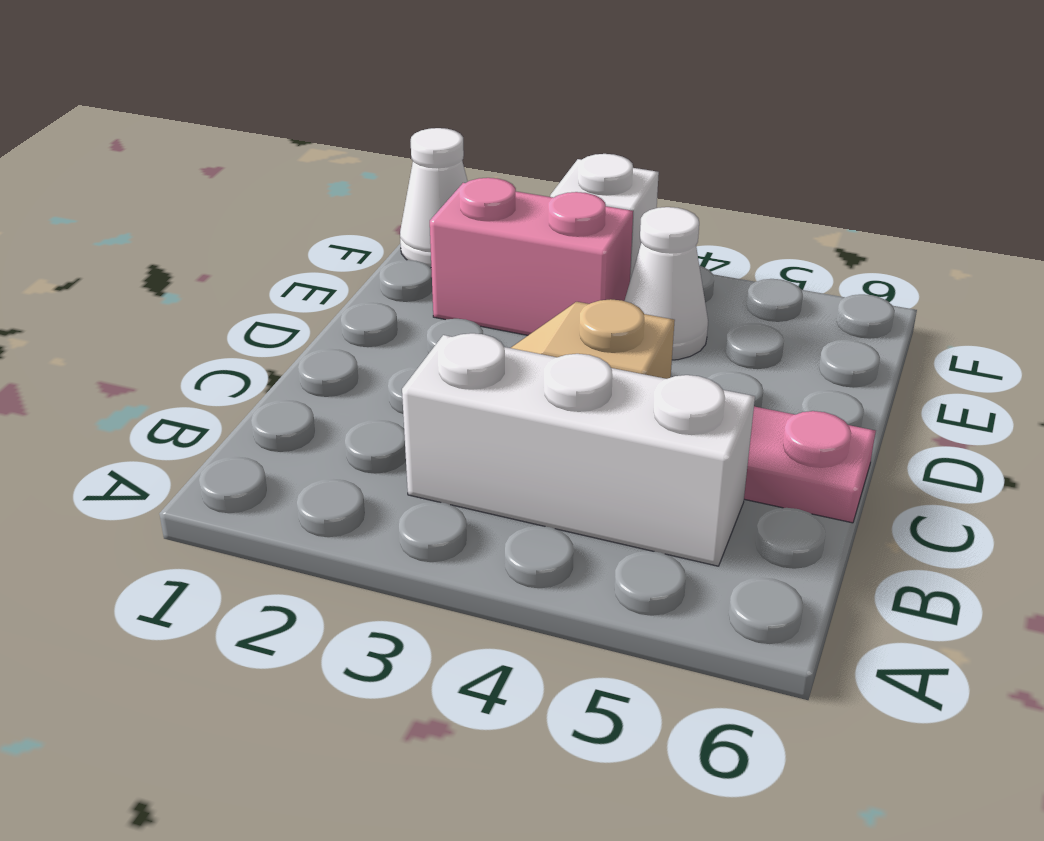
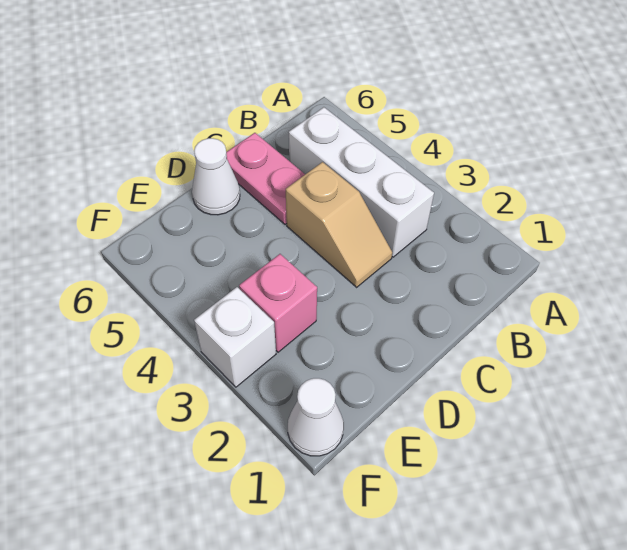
pink 1x2 brick [430,178,633,335] -> pink 1x1 brick [239,254,317,352]
white 1x1 cone [625,207,708,360] -> white 1x1 cone moved to [192,138,240,215]

